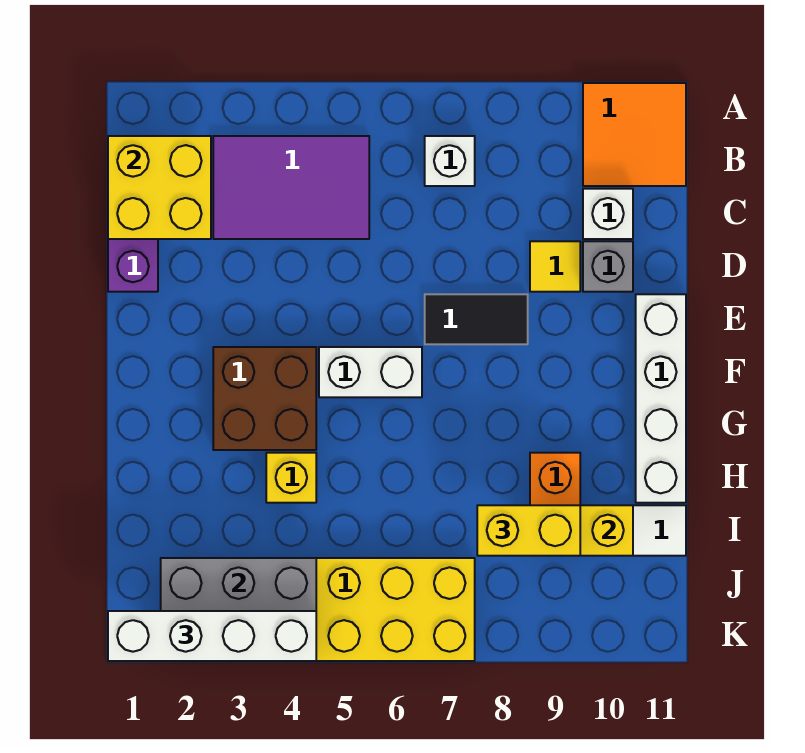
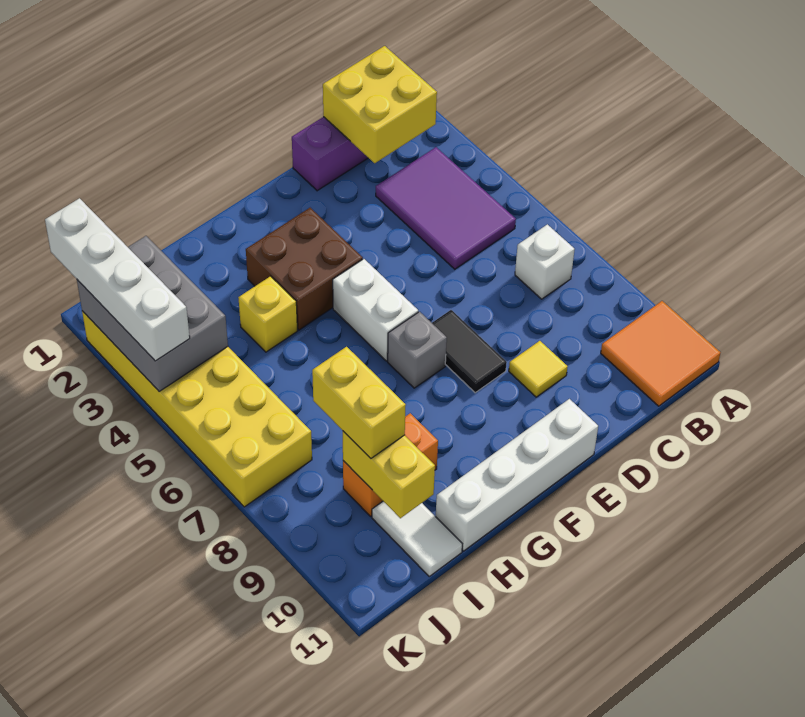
white 1x1 brick [583,189,633,239] -> none
grey 1x1 brick [583,241,633,292] -> grey 1x1 brick moved to [388,312,447,388]

